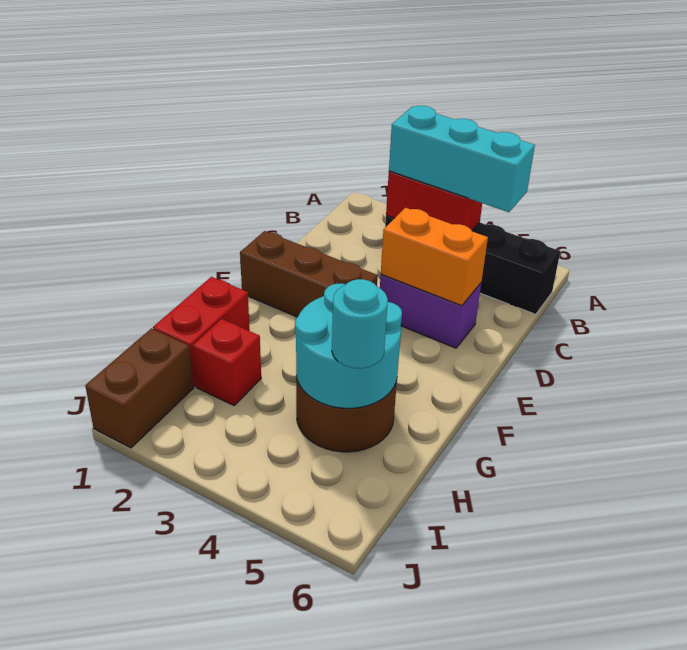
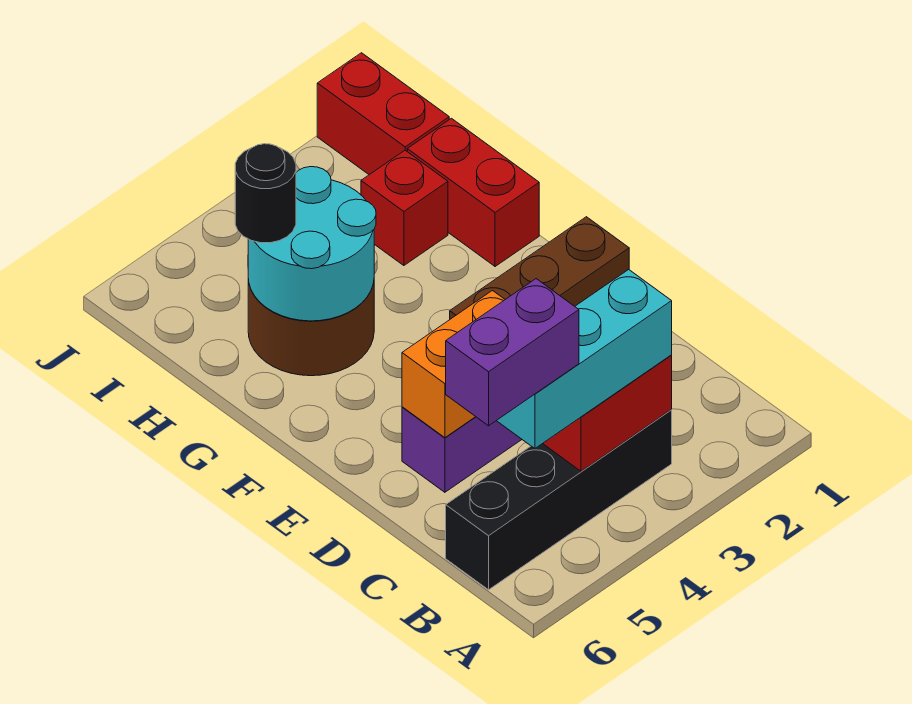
none -> purple 1x2 brick [446,279,579,426]
cyan 1x1 round brick [332,279,388,368] -> black 1x1 round brick [235,144,296,243]
brown 1x2 brick [85,328,193,448] -> red 1x2 brick [317,53,449,175]

